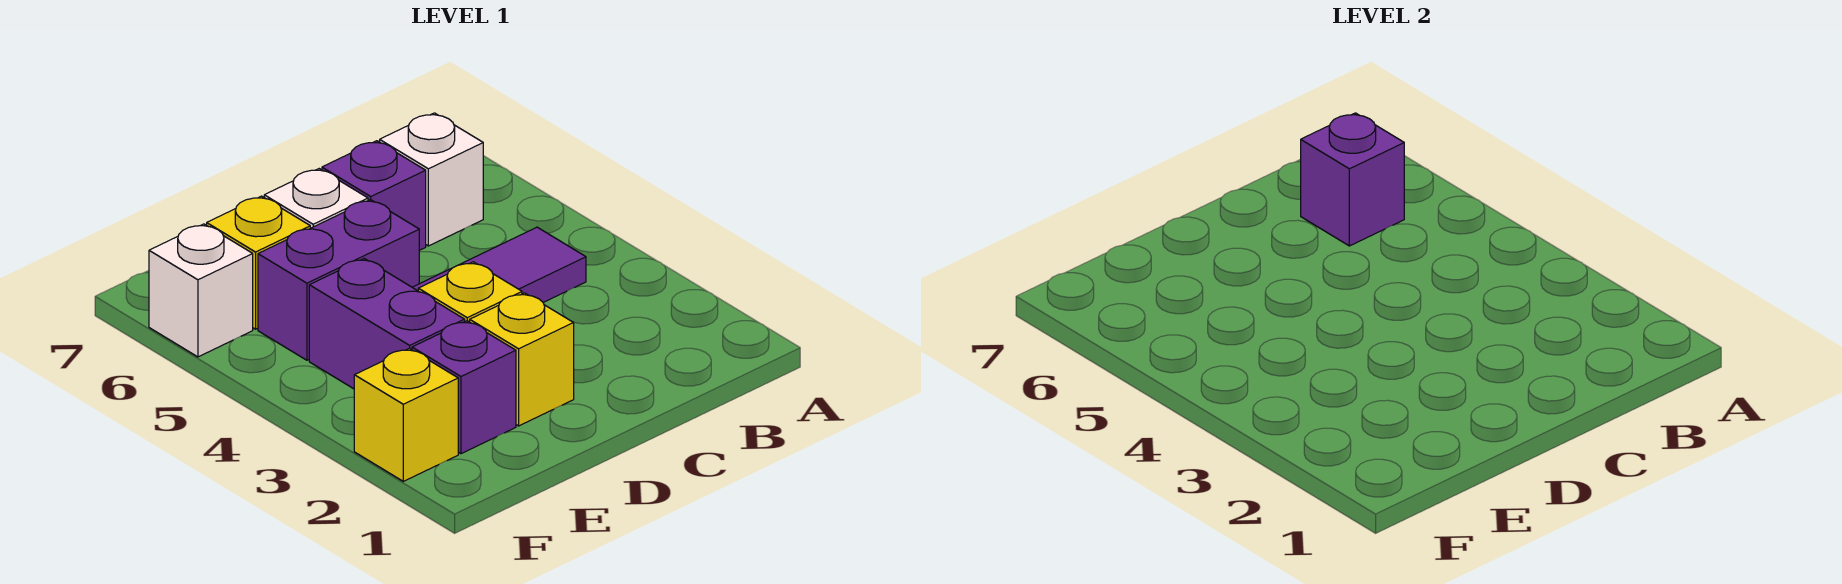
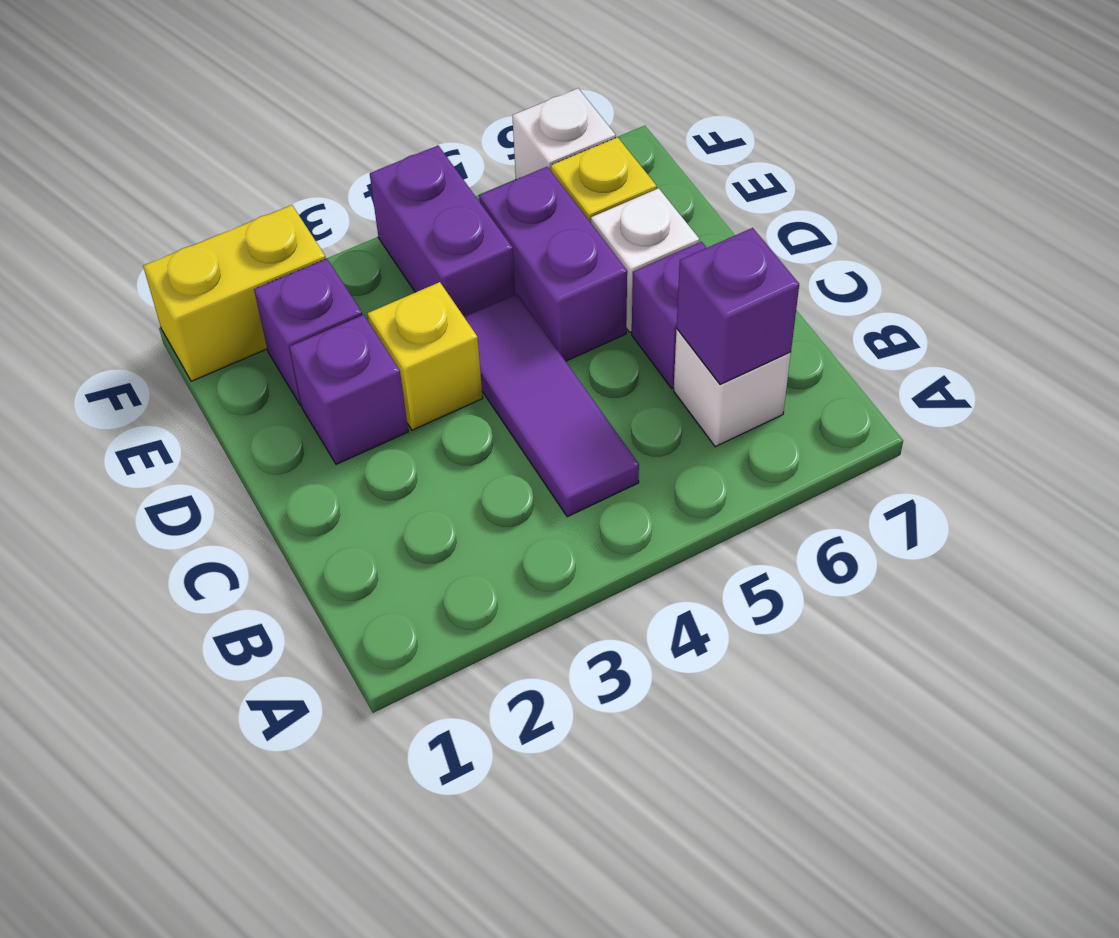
yellow 1x1 brick [470,293,574,426] -> purple 1x1 brick [289,315,408,464]
purple 1x2 brick [309,259,465,389] -> purple 1x2 brick turned to [370,145,515,316]
yellow 1x1 brick [354,348,458,481] -> yellow 1x2 brick [143,205,326,381]

